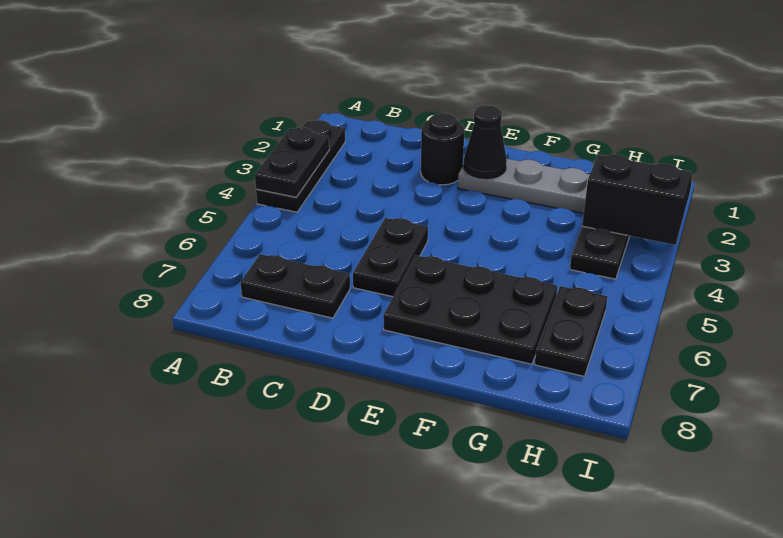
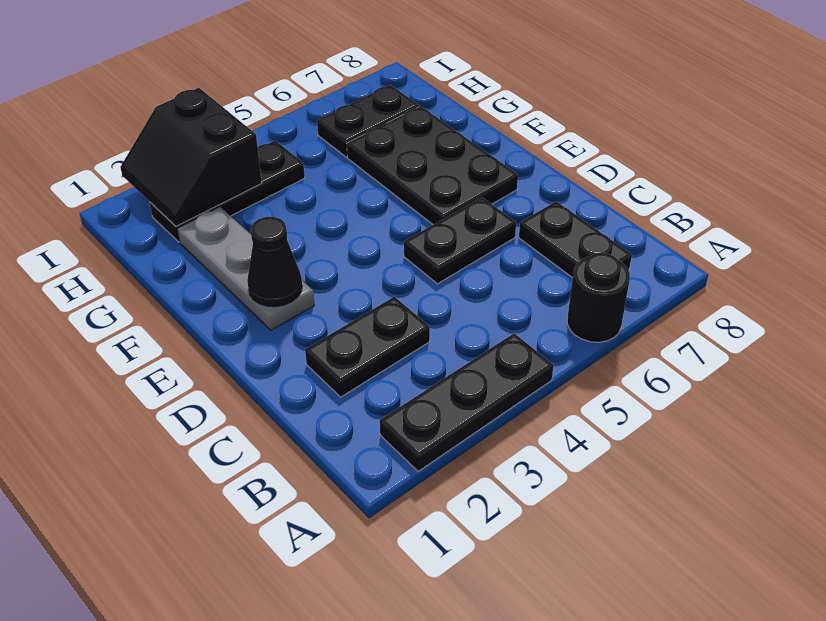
black 1x2 plate [255,128,329,197] -> black 1x2 plate moved to [305,297,430,397]
black 1x1 round brick [421,113,465,185] -> black 1x1 round brick moved to [567,253,630,342]

